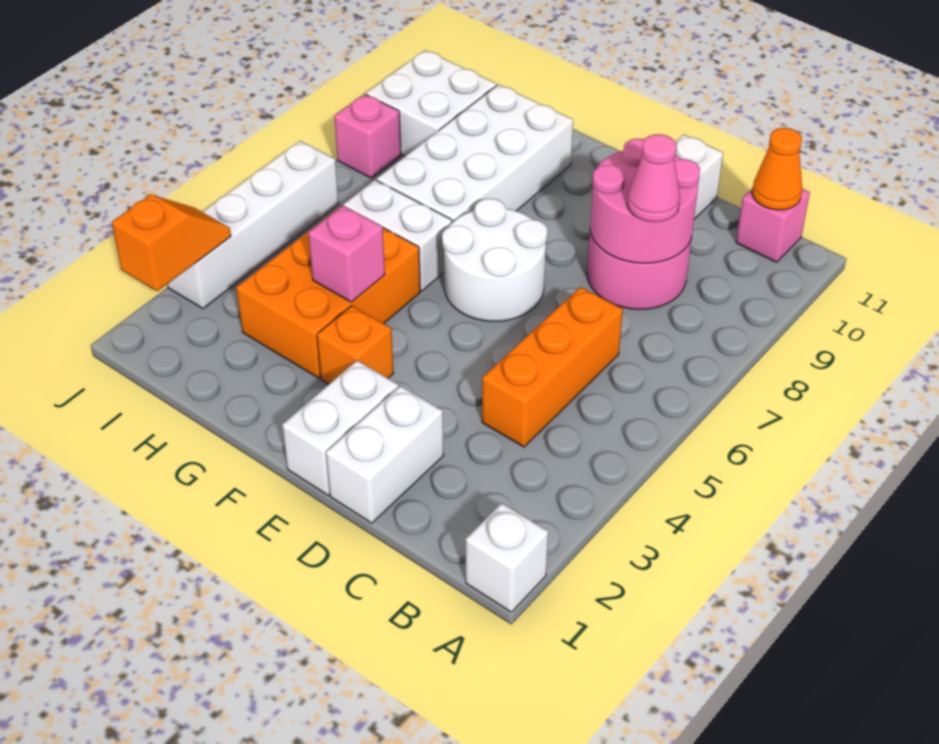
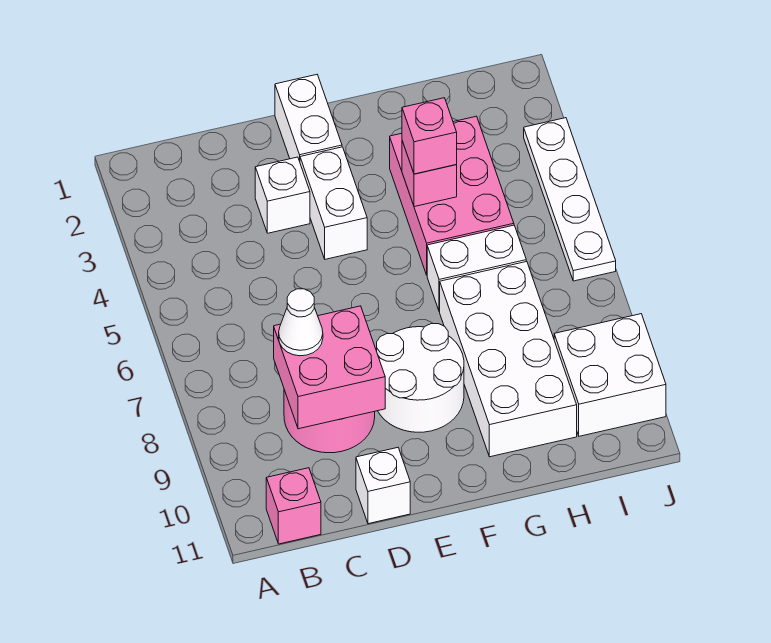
white 1x1 brick [466,503,549,612] -> white 1x1 brick moved to [255,157,310,233]
orange 1x1 cone [752,128,802,210] -> none
orange 1x3 brick [482,287,623,447] -> none
pink 2x2 round brick [590,139,700,263] -> pink 2x2 brick [274,306,385,429]
pink 1x1 cone [627,134,680,222] -> white 1x1 cone [279,289,323,356]
white 1x2 brick [326,386,444,523] -> white 1x2 brick moved to [300,147,367,259]
white 2x2 round brick [442,198,548,321] -> white 2x2 round brick moved to [376,324,464,432]
orange 1x1 brick [317,306,394,384] -> none
orange 2x3 brick [236,206,420,378] -> pink 2x3 brick [390,116,514,275]
orange 1x2 slope [112,195,231,291] -> none
white 1x4 brick [167,141,339,309] -> white 1x4 plate [524,118,616,281]
pink 1x1 brick [334,94,401,178] -> pink 1x1 brick moved to [402,98,457,174]

